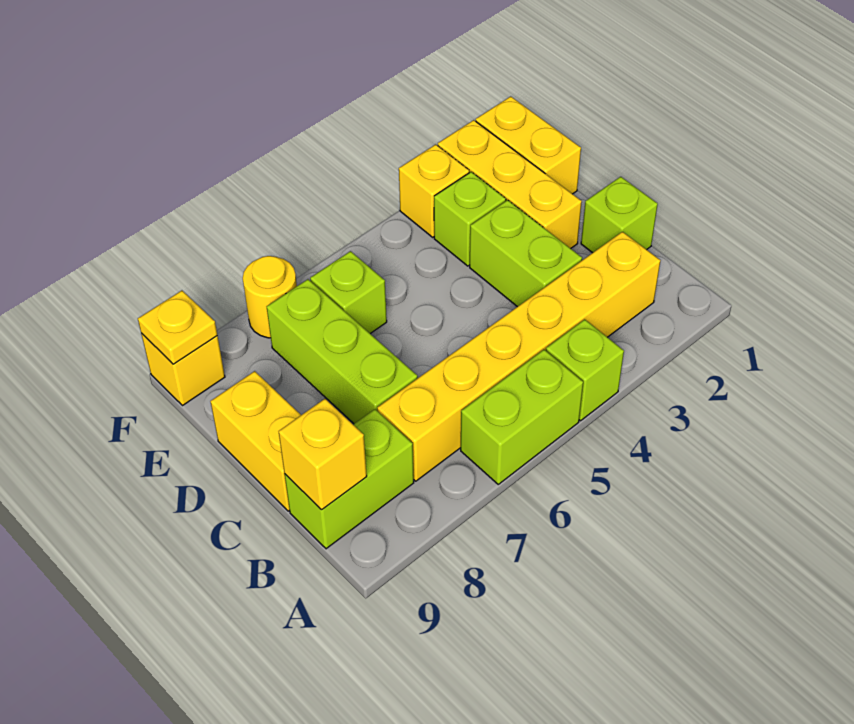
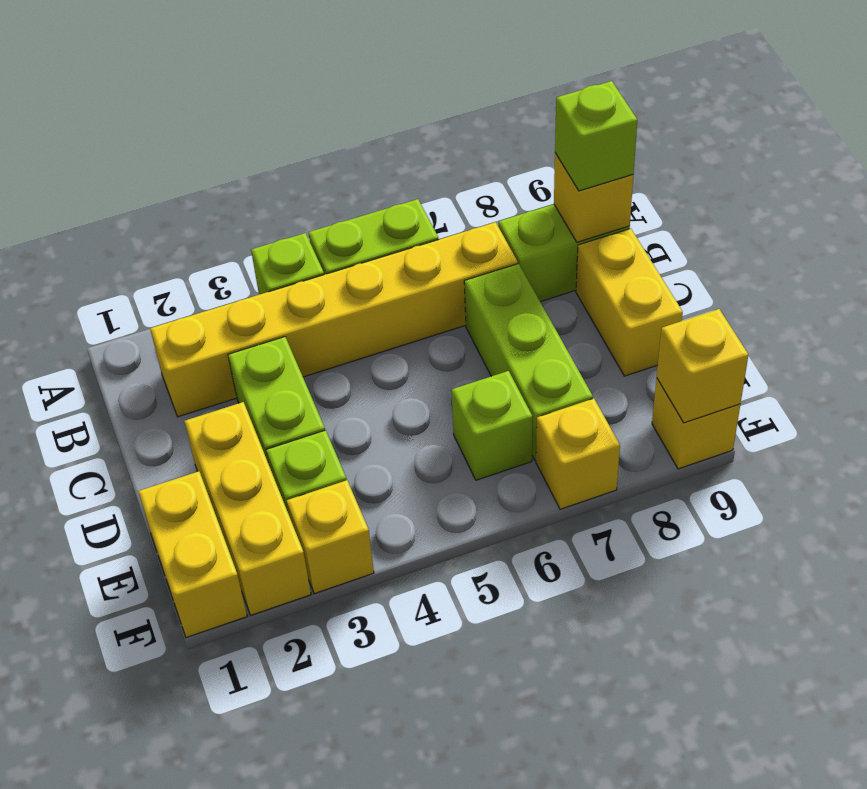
lime 1x1 brick [581,177,658,253] -> lime 1x1 brick moved to [555,81,637,191]
yellow 1x1 round brick [243,256,297,338] -> yellow 1x1 brick [536,399,620,509]
yellow 1x1 plate [138,291,217,364] -> yellow 1x1 brick [657,309,748,423]

